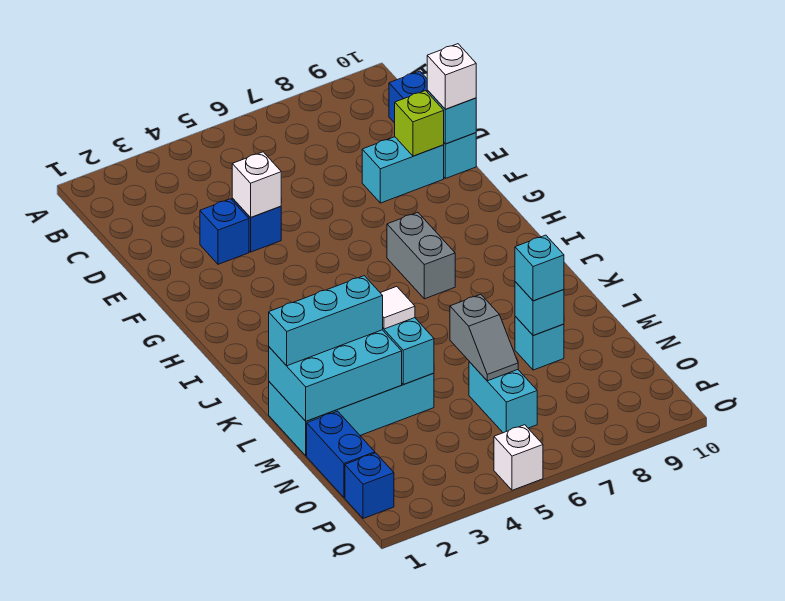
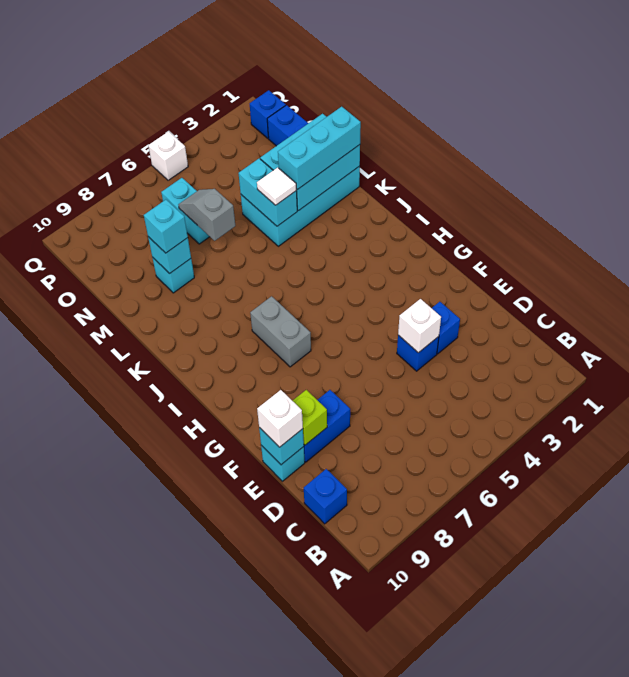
cyan 1x2 brick [362,137,444,203] -> blue 1x2 brick [304,390,350,462]

